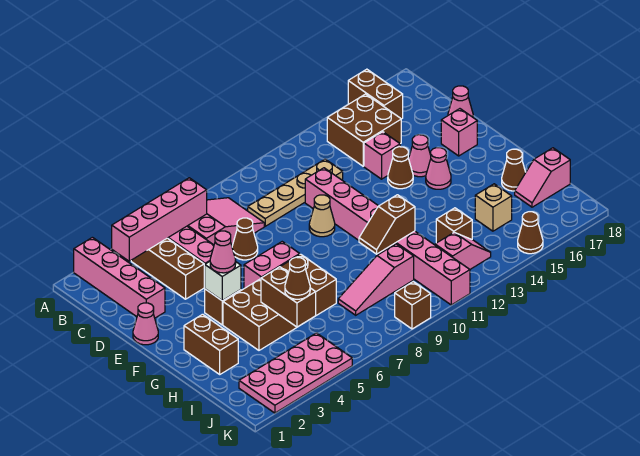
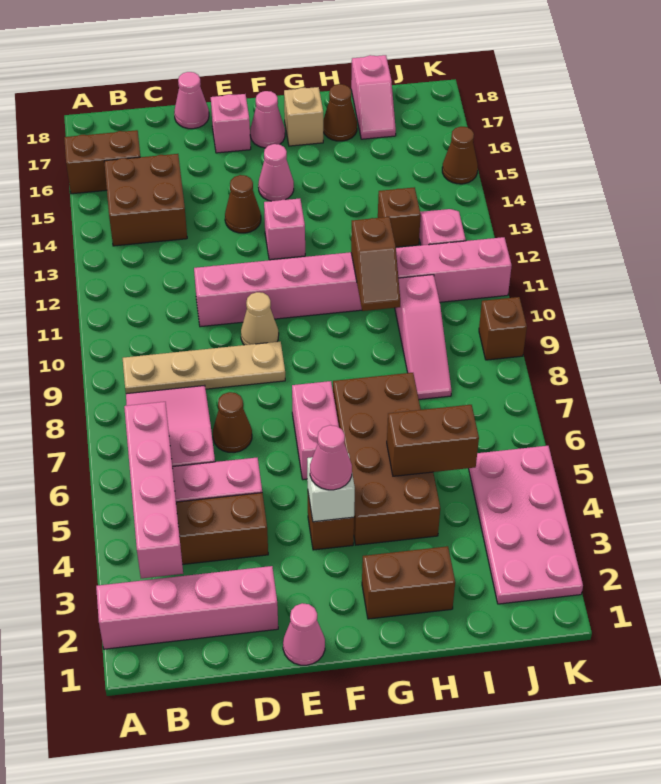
tan 1x4 plate [248,159,343,226] -> tan 1x4 plate turned to [123,342,285,394]
pink 1x1 brick [364,132,400,179] -> pink 1x1 brick moved to [264,198,305,260]
pink 1x1 cone [409,135,431,177] -> pink 1x1 cone moved to [250,91,285,148]
brown 1x1 cone [285,257,310,299] -> none
tan 1x1 brick [475,184,512,231] -> tan 1x1 brick moved to [284,87,323,146]

